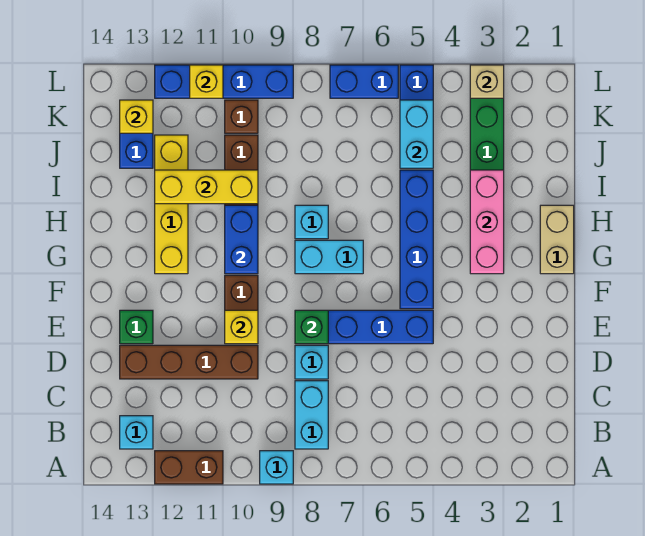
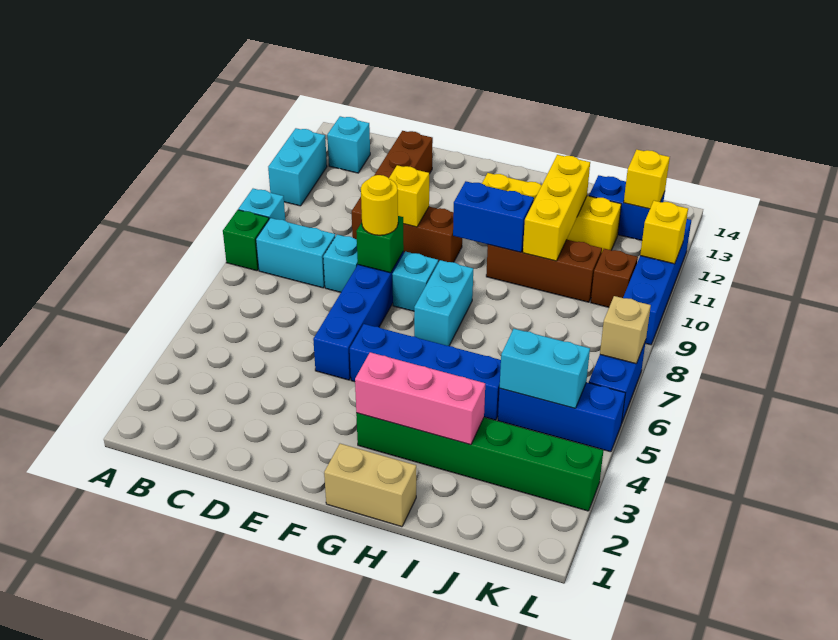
brown 1x2 brick [155,451,223,484] -> cyan 1x2 brick [268,128,327,206]
none -> yellow 1x1 round brick [361,175,398,235]
green 1x1 brick [120,310,153,344] -> green 1x1 brick moved to [223,210,269,271]
cyan 1x1 brick [295,205,328,239] -> cyan 1x1 brick moved to [392,251,438,311]
tan 1x1 brick [470,65,504,98] -> tan 1x1 brick moved to [600,296,651,364]

